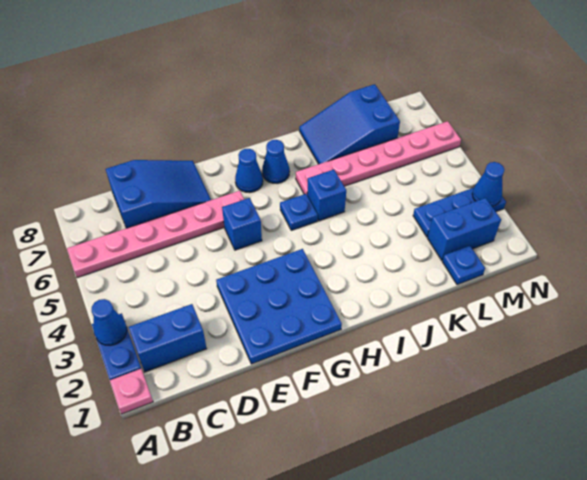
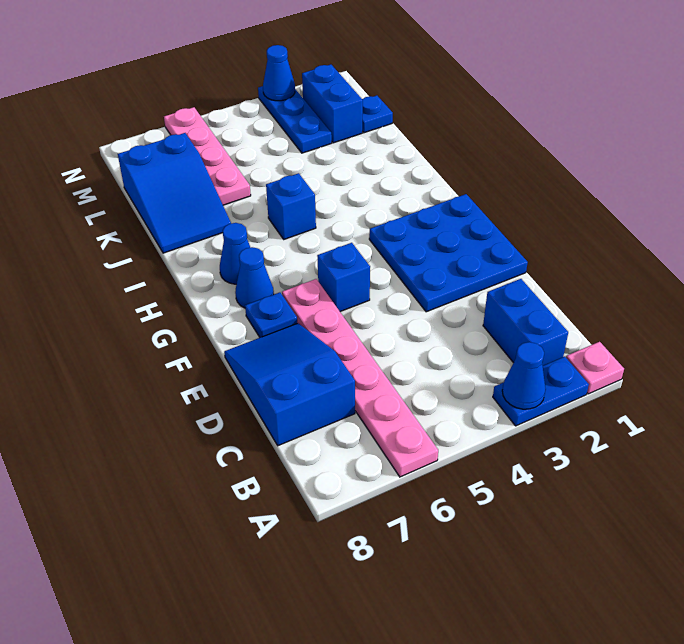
blue 1x1 plate [280,194,318,230] -> blue 1x1 plate moved to [245,292,297,337]
pink 1x6 plate [296,121,461,194] -> pink 1x4 plate [164,107,251,205]

